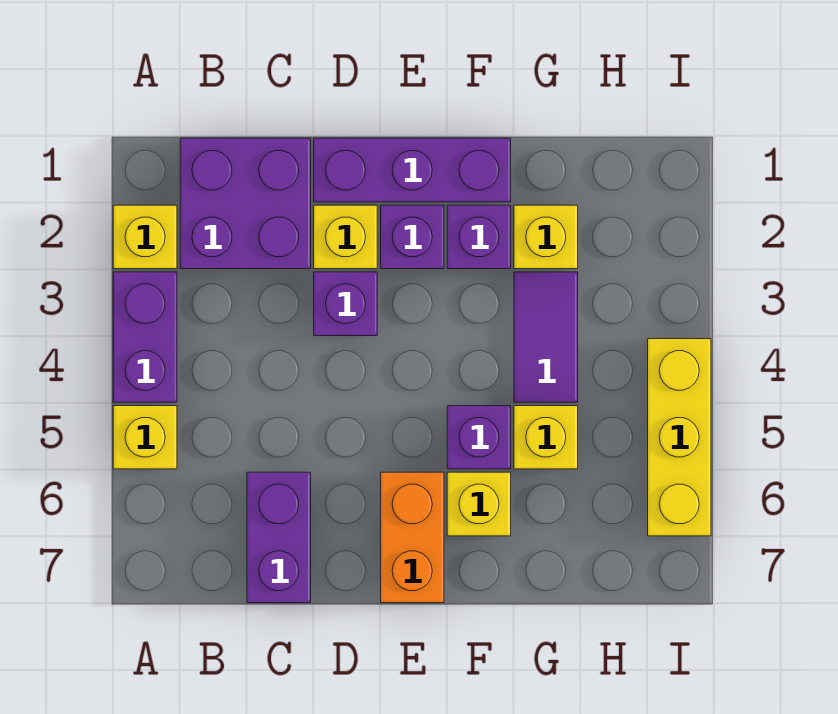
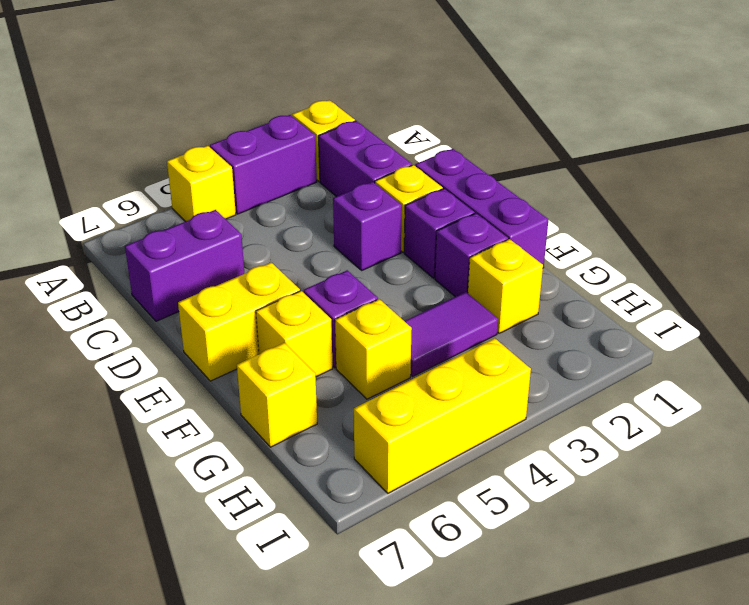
purple 2x2 brick [180,138,311,269] -> purple 1x2 brick [319,121,412,197]
orange 1x2 brick [381,472,444,603] -> yellow 1x2 brick [178,263,300,381]
none -> yellow 1x1 brick [237,343,317,447]

